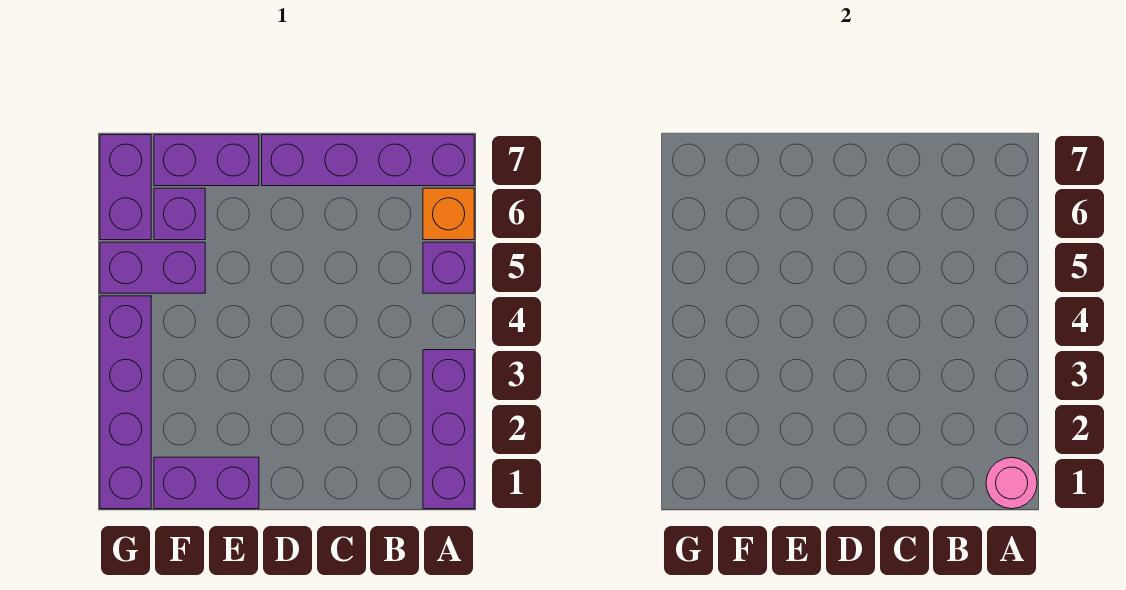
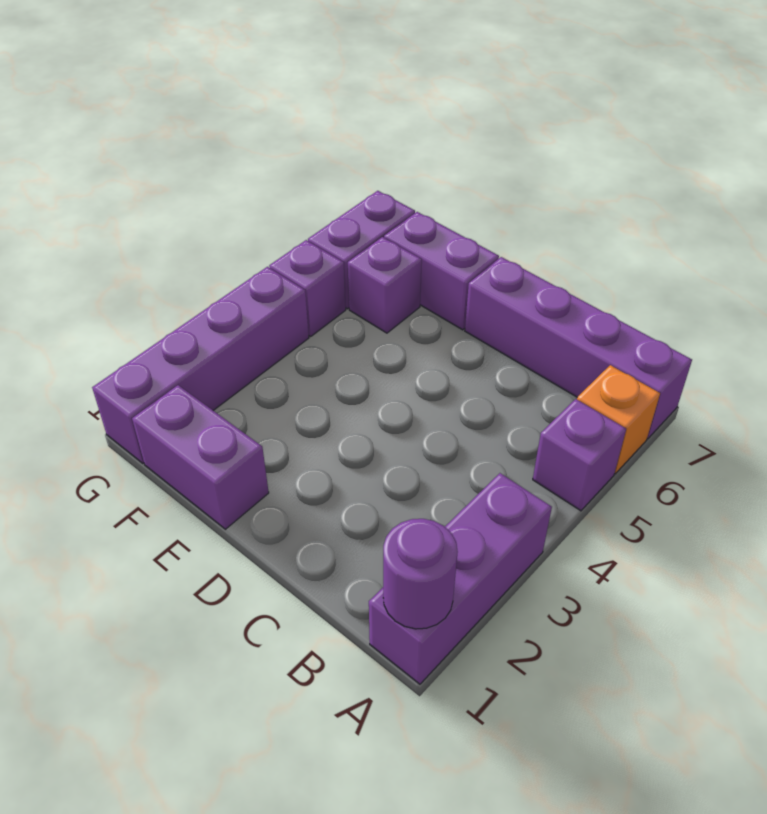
pink 1x1 round brick [986,457,1037,509] -> purple 1x1 round brick [383,519,458,629]
purple 1x2 brick [100,242,205,293] -> purple 1x1 brick [269,240,346,336]

